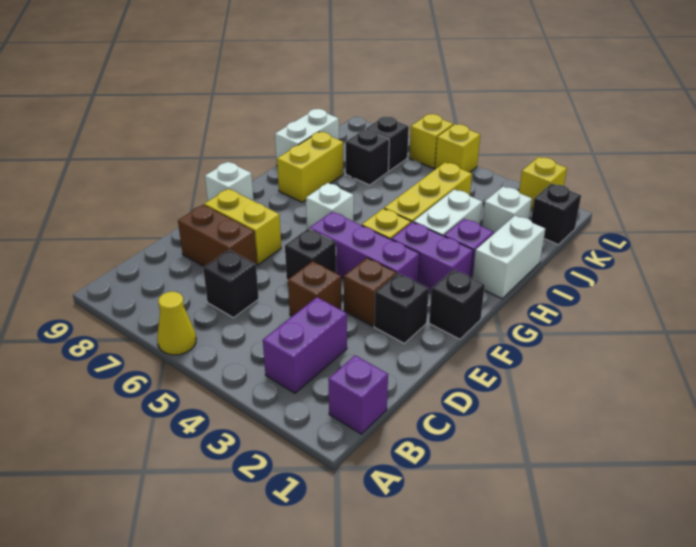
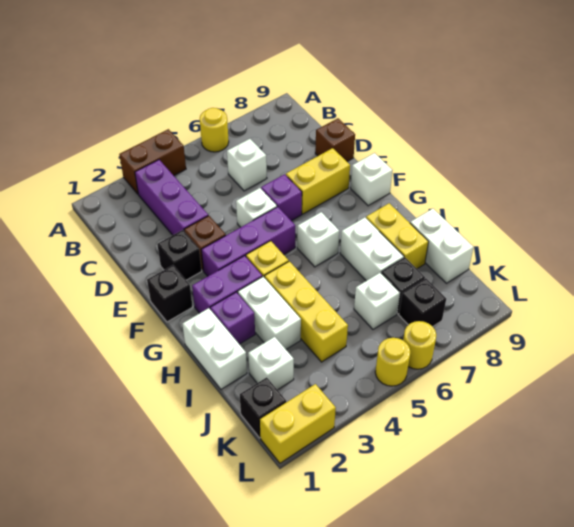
yellow 1x1 cone [157,292,196,355] -> yellow 1x1 round brick [200,108,229,152]
purple 1x1 brick [328,355,388,434] -> purple 1x1 brick moved to [261,174,302,221]
purple 1x2 brick [263,297,347,393] -> purple 1x3 brick [135,160,208,235]
black 1x1 brick [203,250,259,318] -> white 1x1 brick [227,139,267,191]
brown 1x1 brick [288,261,341,316] -> brown 1x1 brick moved to [315,118,355,161]
brown 1x2 brick [178,205,257,267] -> brown 1x2 brick moved to [119,129,186,194]
black 1x1 brick [285,229,336,281] -> white 1x1 brick [236,188,277,227]
none -> white 1x2 brick [340,217,404,281]
none -> white 1x1 brick [354,273,400,329]
yellow 1x1 brick [519,157,567,210] -> yellow 1x2 brick [260,384,336,463]
yellow 1x1 brick [435,124,480,172] -> yellow 1x1 round brick [375,338,410,386]
yellow 1x1 brick [409,114,453,168] -> yellow 1x1 round brick [403,321,436,369]

